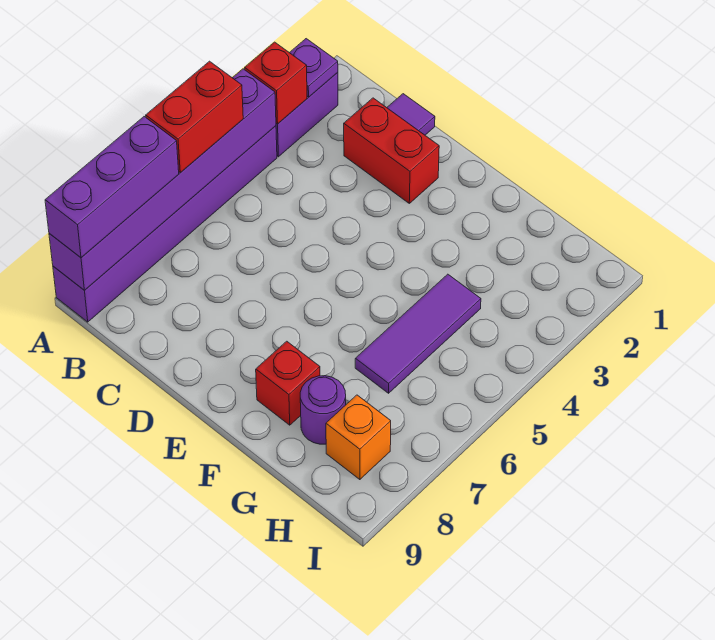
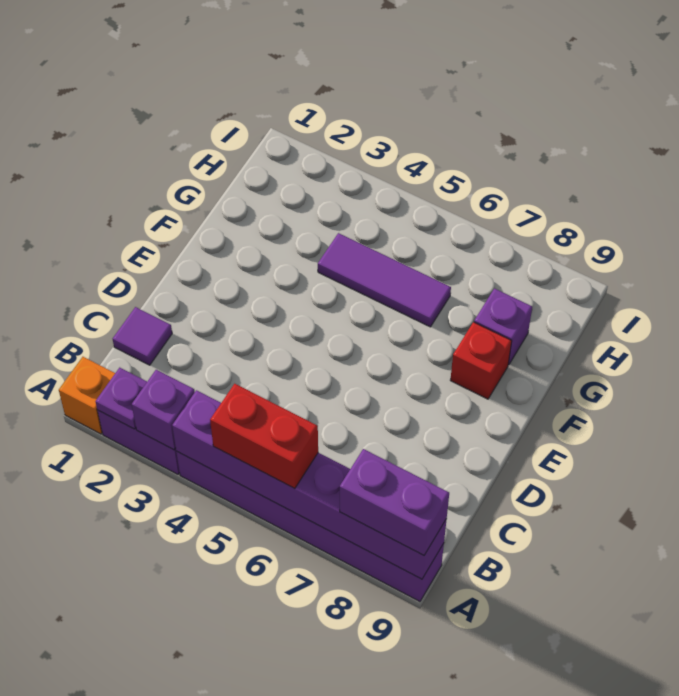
red 1x1 brick [245,42,307,124] -> purple 1x1 brick [132,370,195,450]
purple 1x3 brick [45,117,179,257] -> purple 1x2 brick [340,449,449,555]
red 1x2 brick [344,98,439,203] -> none
purple 1x1 round brick [300,376,346,444] -> purple 1x1 brick [474,288,532,365]
orange 1x1 brick [326,395,391,480] -> orange 1x1 brick moved to [59,357,115,434]

